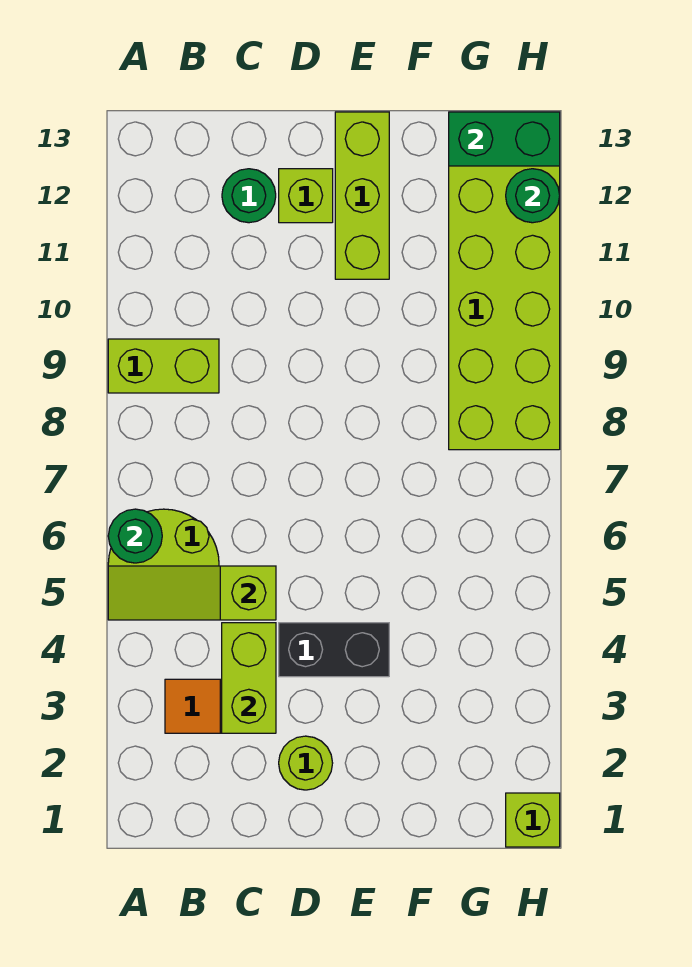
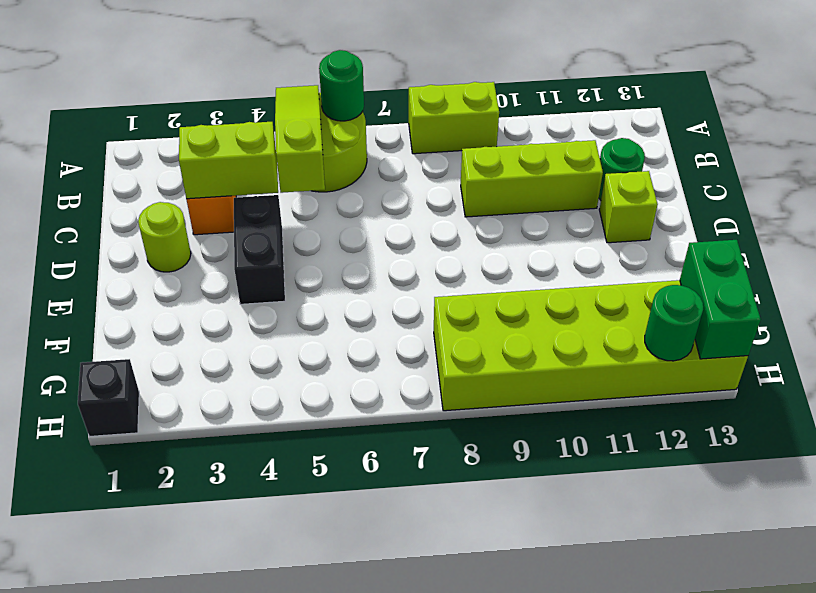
lime 1x2 brick [108,339,219,393] -> lime 1x2 brick turned to [409,82,499,154]
lime 1x3 brick [335,112,389,279] -> lime 1x3 brick moved to [461,140,603,217]
lime 1x1 brick [506,793,560,847] -> black 1x1 brick [78,359,139,437]

